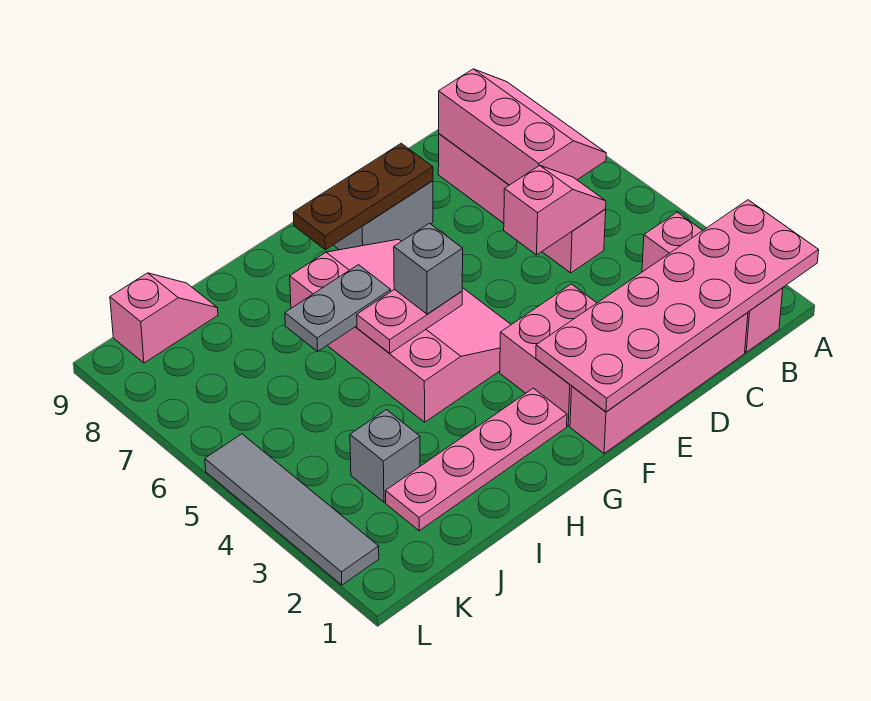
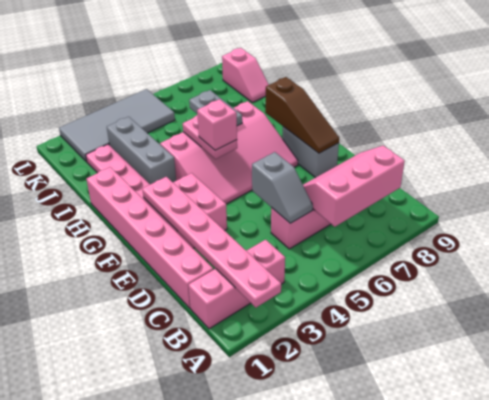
pink 2x6 plate [536,200,819,412] -> pink 1x6 plate [142,177,281,307]
pink 2x3 slope [439,69,606,185] -> pink 2x3 slope turned to [303,146,405,227]
pink 1x4 brick [570,312,748,454] -> pink 1x6 brick [87,167,213,308]
pink 1x2 slope [504,165,606,255] -> grey 1x2 slope [252,152,313,223]
brown 1x3 plate [293,143,433,250] -> brown 1x3 slope [265,77,339,153]
grey 1x1 brick [394,223,463,314] -> pink 1x1 brick [197,99,237,150]
grey 1x1 brick [350,410,420,502] -> grey 1x3 brick [107,117,176,184]
grey 1x4 tile [205,434,379,585] -> grey 2x4 tile [59,89,175,162]

